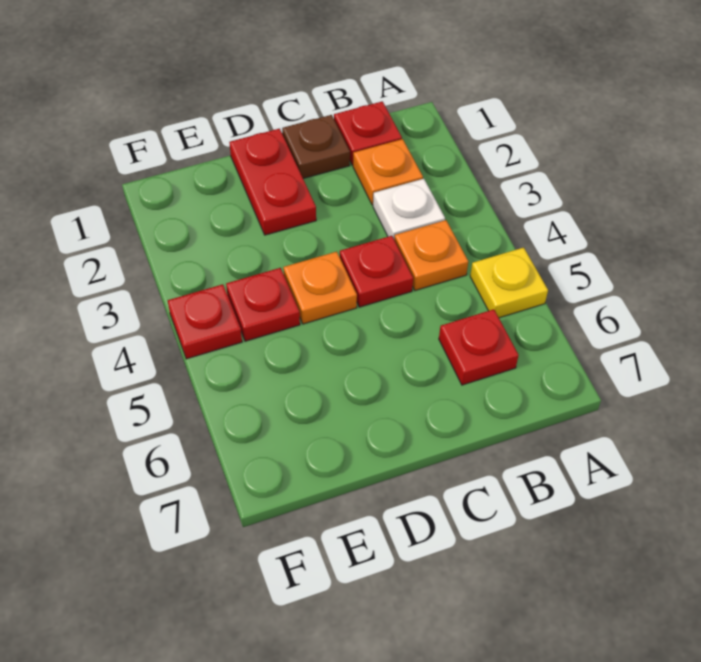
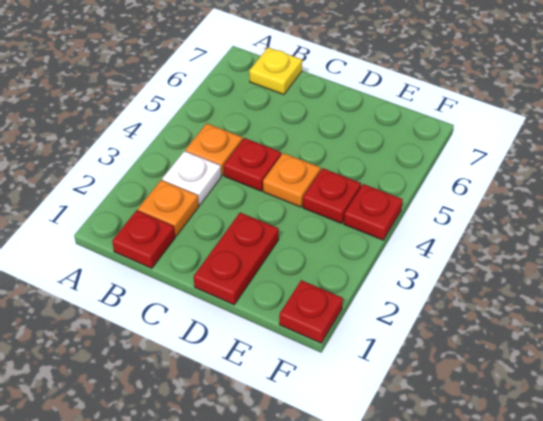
yellow 1x1 plate [470,247,548,318] -> yellow 1x1 plate moved to [249,47,302,95]
red 1x1 plate [439,309,519,385] -> red 1x1 plate moved to [279,280,343,343]
brown 1x1 plate [282,115,350,179] -> none

